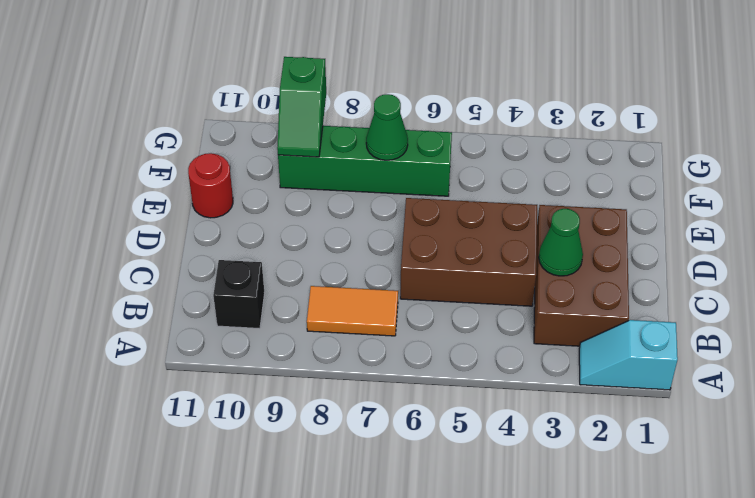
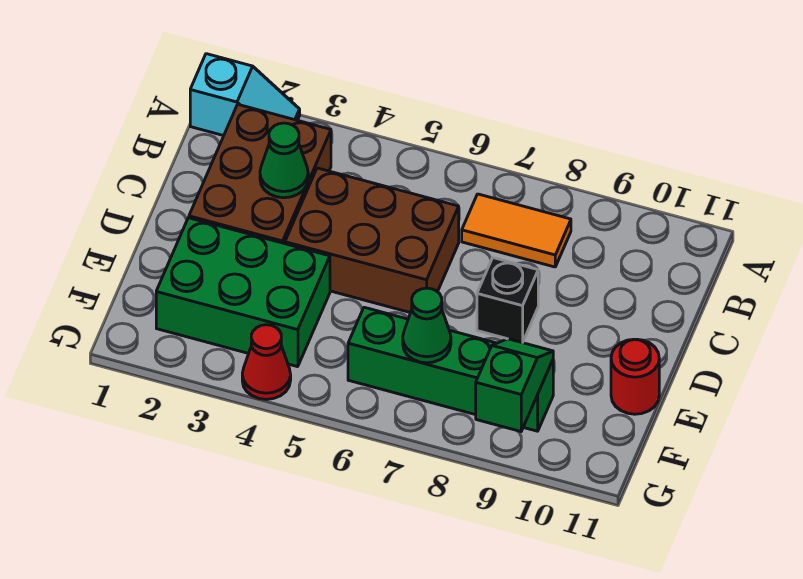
black 1x1 brick [213,260,265,329] -> black 1x1 brick moved to [477,258,538,343]
none -> green 2x3 brick [156,218,330,367]
none -> red 1x1 cone [242,325,291,399]

